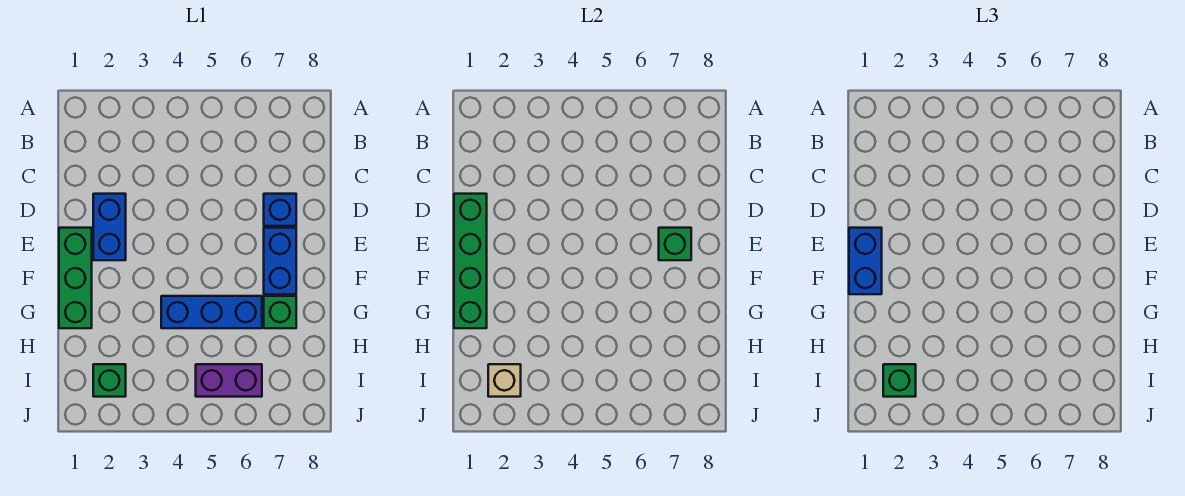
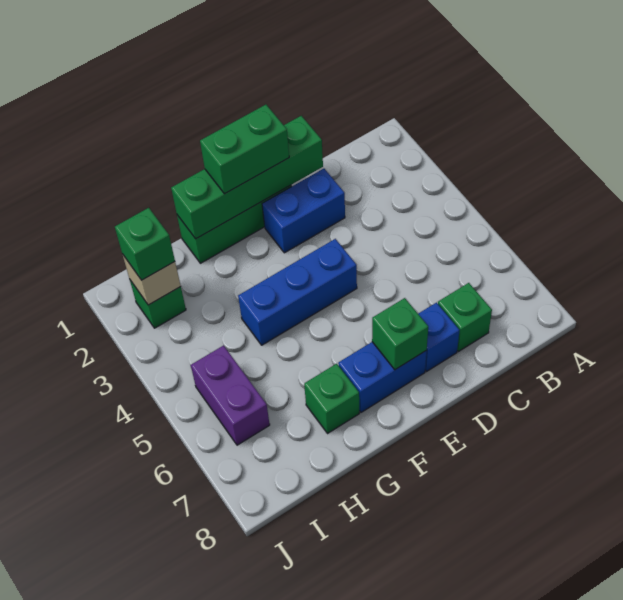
none -> green 1x1 brick [438,283,492,351]
blue 1x2 brick [849,228,882,294] -> green 1x2 brick [200,105,289,194]
blue 1x3 brick [161,296,262,328] -> blue 1x3 brick turned to [238,239,357,345]

